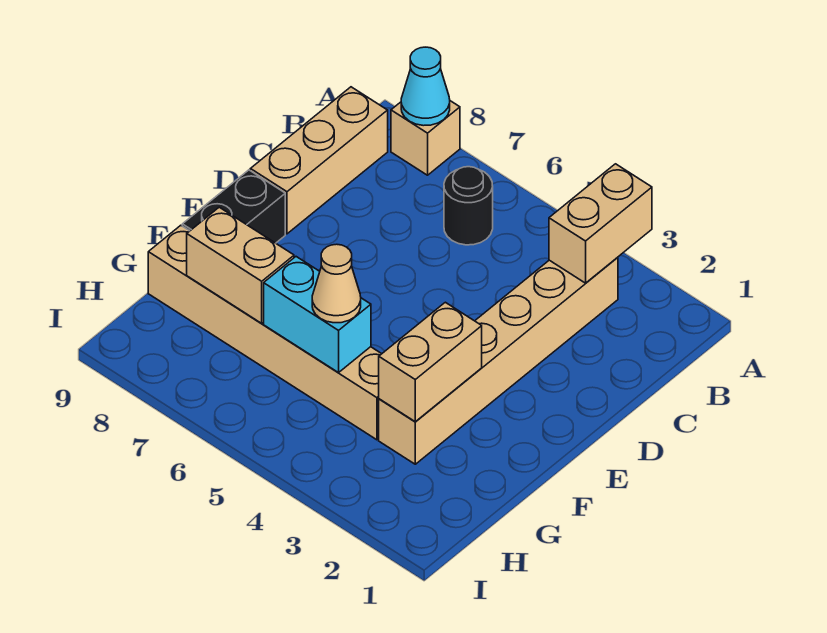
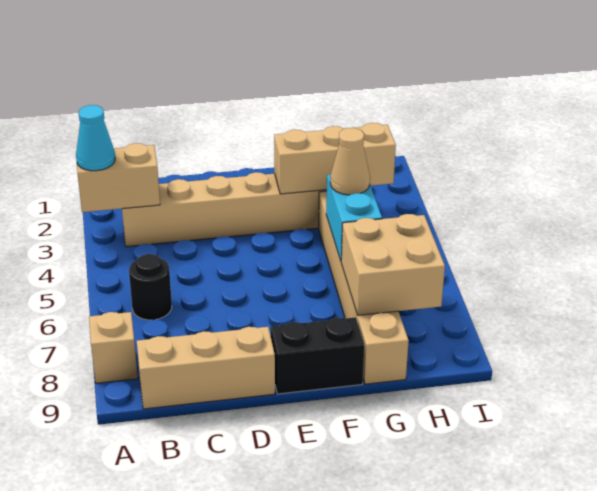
cyan 1x1 cone [401,47,450,126] -> cyan 1x1 cone moved to [76,105,115,171]
tan 1x2 brick [379,302,482,422] -> tan 1x3 brick [274,123,396,194]
tan 1x2 brick [187,207,294,324] -> tan 2x2 brick [341,214,445,315]

